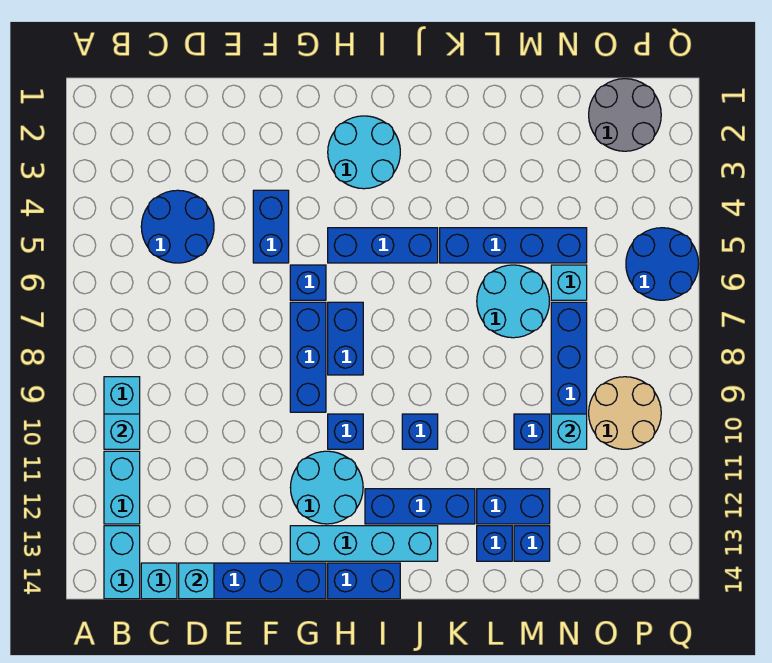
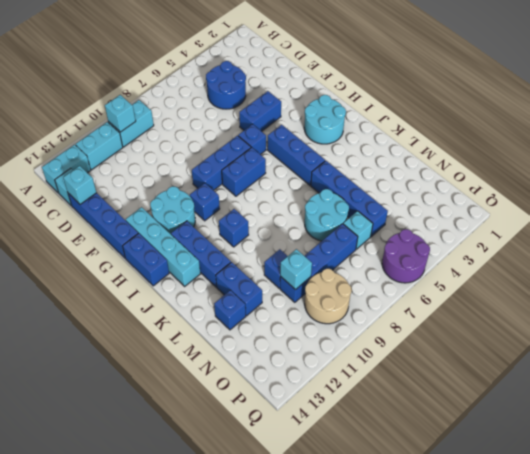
blue 1x1 brick [477,526,512,561] -> none
grey 2x2 round brick [589,79,661,151] -> none
blue 2x2 round brick [626,228,699,300] -> purple 2x2 round brick [382,229,430,283]

